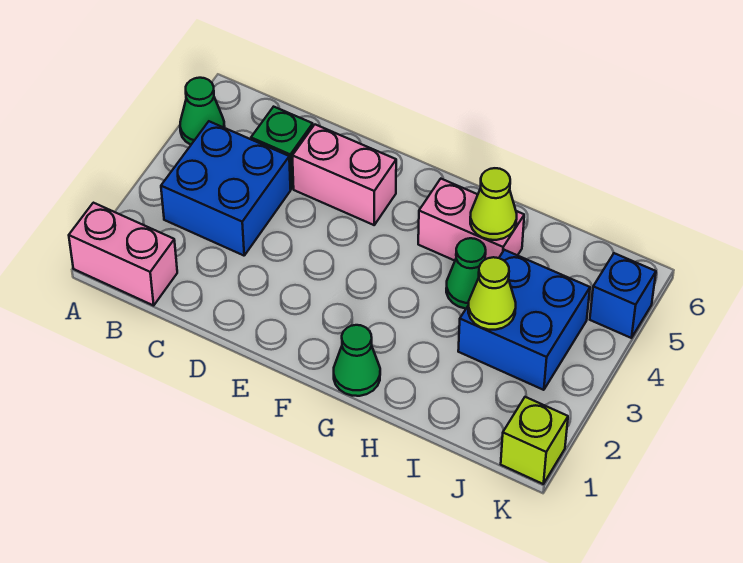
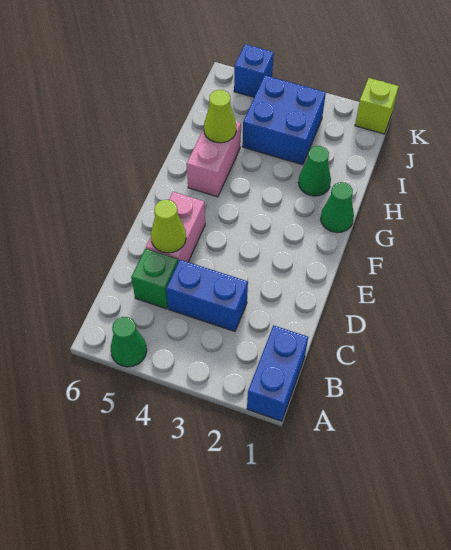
pink 1x2 brick [69,203,177,306] -> blue 1x2 brick [247,325,308,421]
blue 2x2 brick [161,121,291,256] -> blue 1x2 brick [166,260,248,331]
green 1x1 cone [446,238,486,309] -> green 1x1 cone moved to [299,146,331,196]
lime 1x1 cone [468,257,516,330] -> lime 1x1 cone moved to [151,200,186,253]

